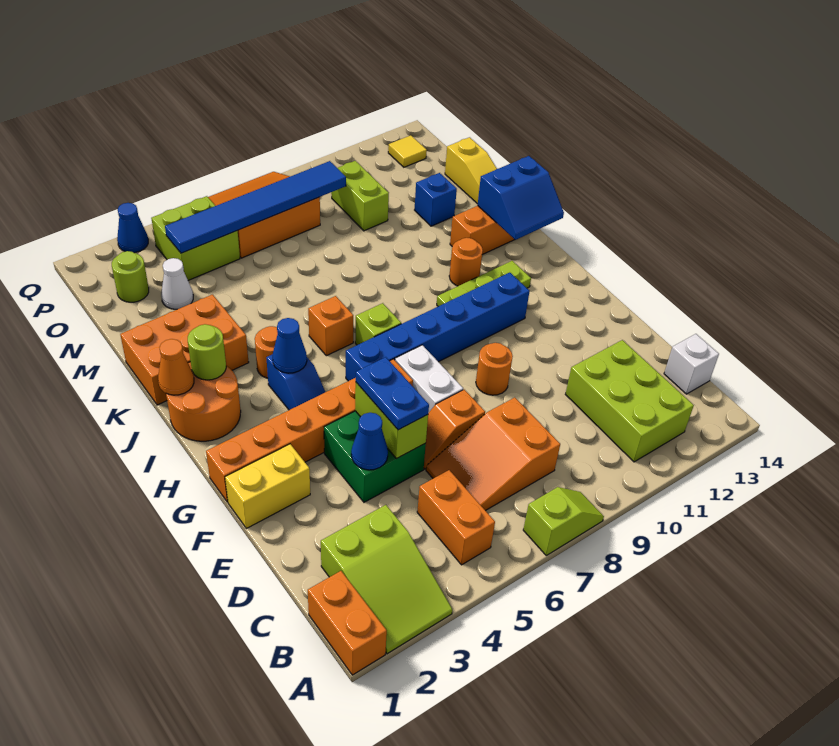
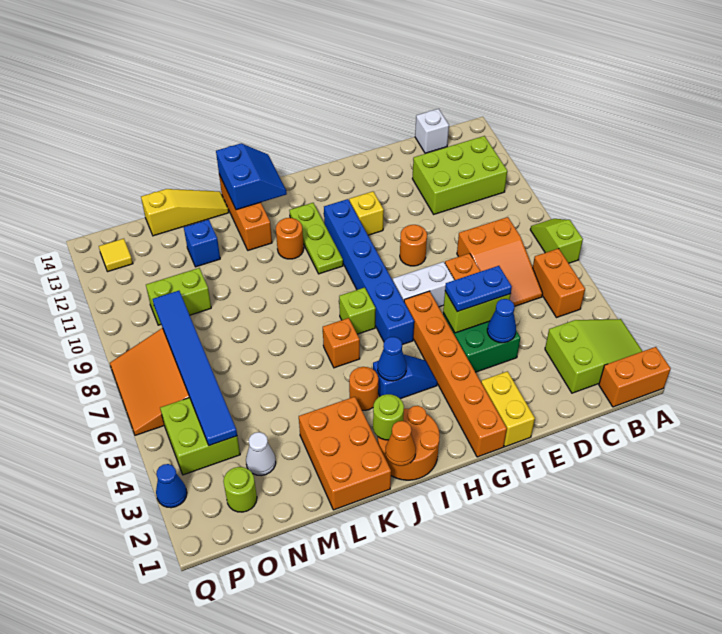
orange 1x2 brick [417,470,495,565] -> orange 1x2 brick turned to [533,249,585,318]
none -> yellow 1x1 brick [349,191,384,235]

